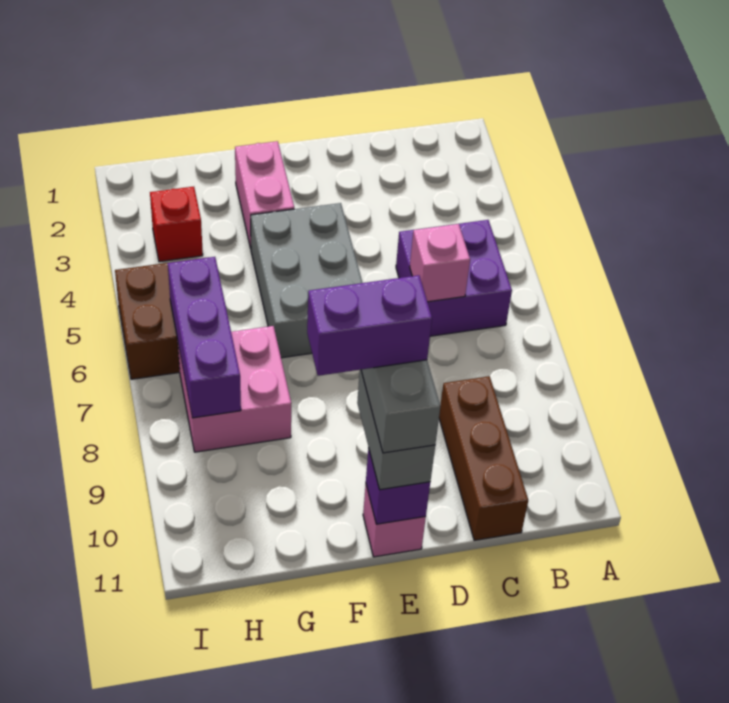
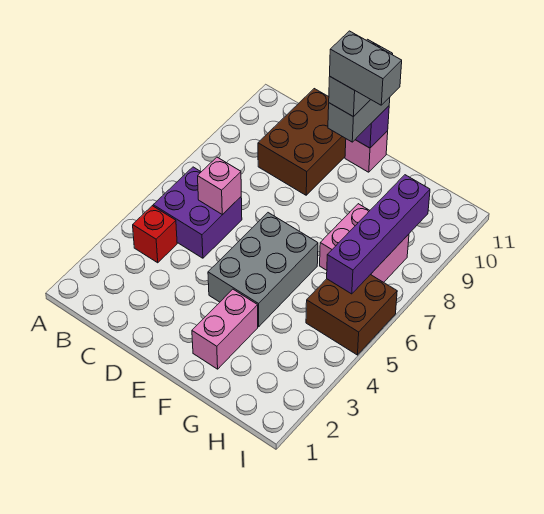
brown 1x3 brick [439,376,528,540] -> brown 2x3 brick [258,89,346,195]
purple 1x2 brick [307,275,432,376] -> grey 1x2 brick [330,31,402,105]
red 1x1 brick [150,187,203,262] -> red 1x1 brick moved to [133,206,177,263]
purple 1x3 brick [168,257,241,418] -> purple 1x4 brick [327,175,430,294]

